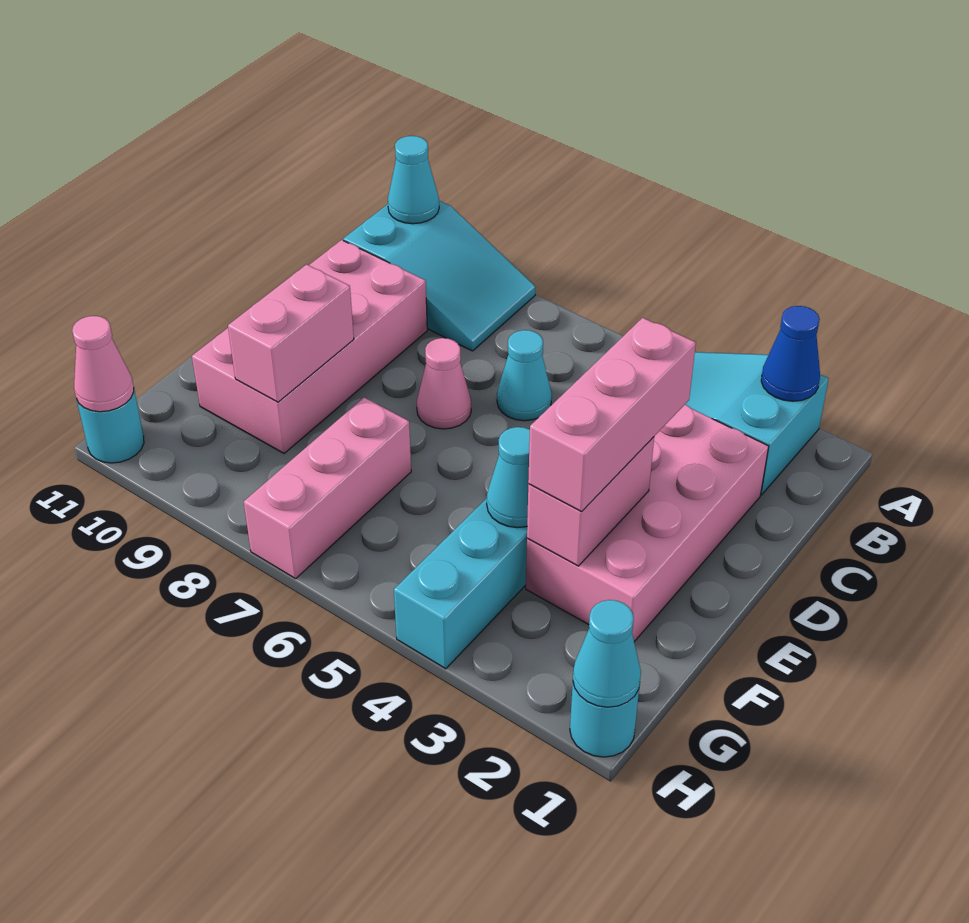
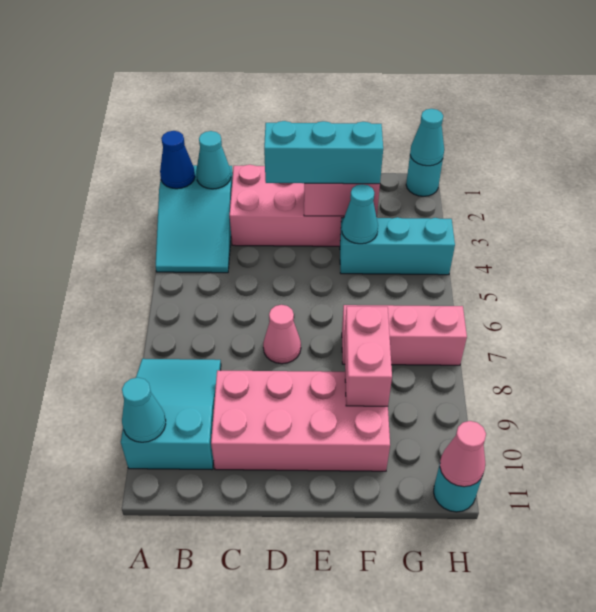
cyan 1x1 cone [497,330,552,421] -> cyan 1x1 cone moved to [196,131,231,189]
pink 1x3 brick [528,318,696,512] -> cyan 1x3 brick [264,121,383,184]
pink 1x2 brick [228,264,354,402] -> pink 1x2 brick turned to [344,306,392,406]

